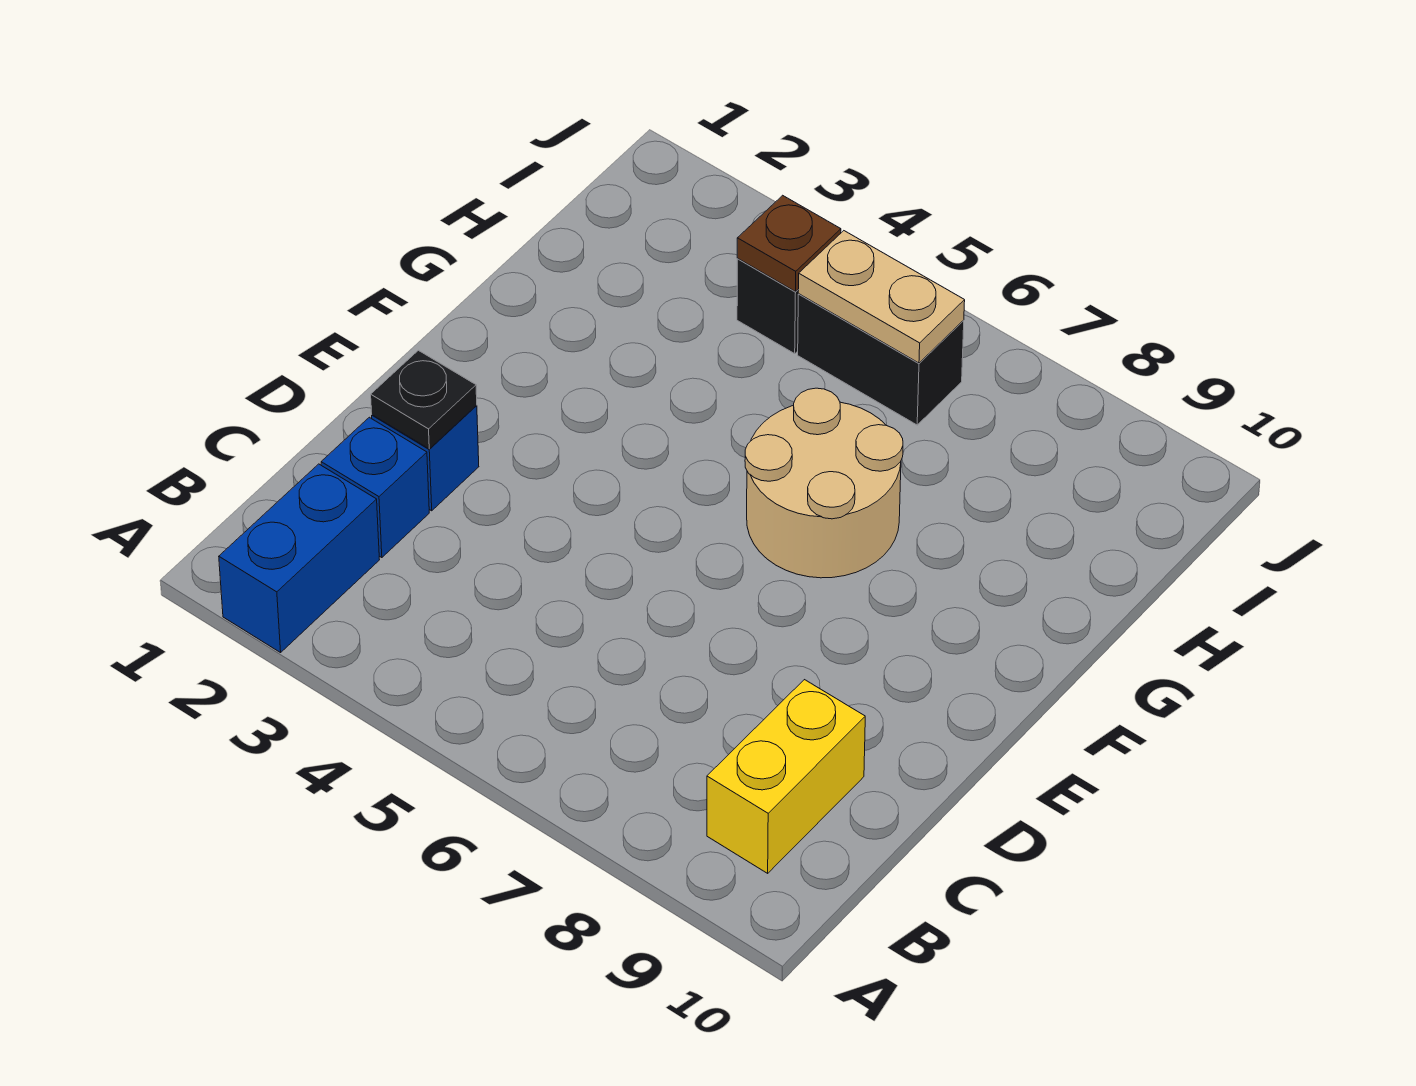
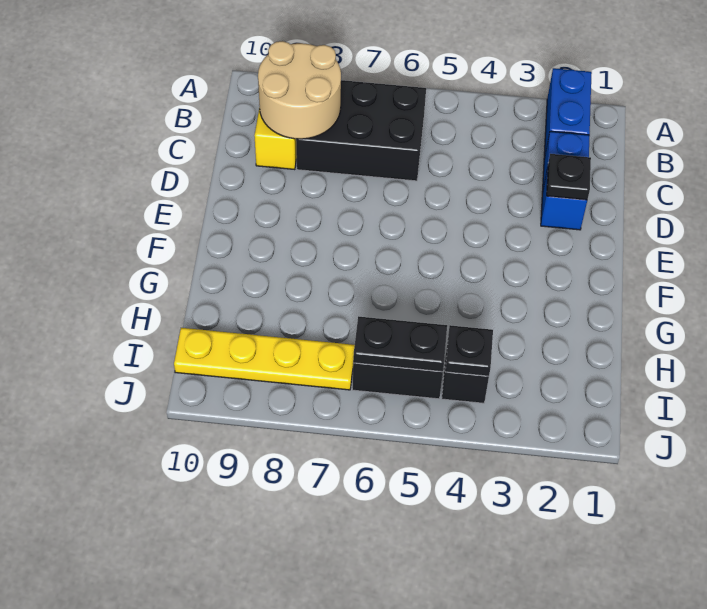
none -> black 2x3 brick [296,80,426,181]
tan 2x2 round brick [745,388,903,578] -> tan 2x2 round brick moved to [258,41,341,139]
brown 1x1 plate [737,195,841,292] -> black 1x1 plate [445,325,493,376]
tan 1x2 plate [798,231,965,363] -> black 1x2 plate [353,316,447,372]
none -> yellow 1x4 plate [174,328,355,390]

